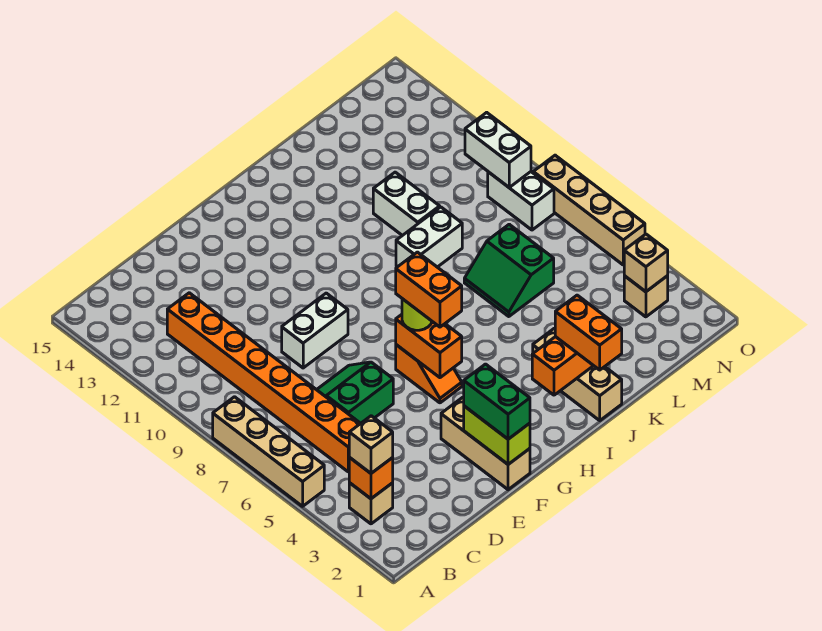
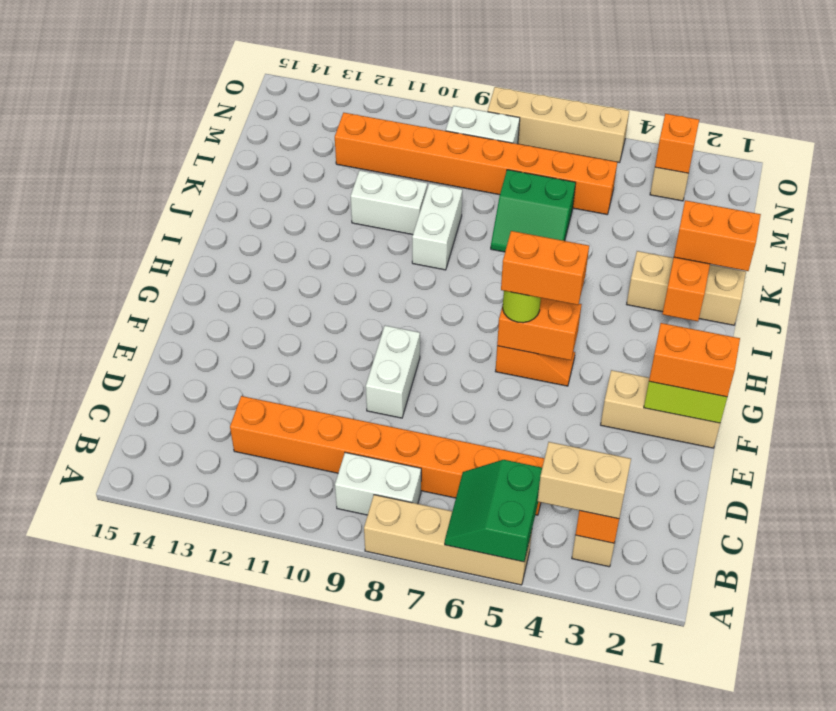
tan 1x1 brick [349,416,393,473] -> tan 1x2 brick [538,442,631,519]
green 2x2 slope [317,362,393,423] -> green 2x2 slope moved to [445,460,542,562]
green 1x2 brick [464,364,530,439] -> orange 1x2 brick [649,323,740,397]
none -> orange 1x8 brick [335,113,617,214]
tan 1x1 brick [624,234,668,292] -> orange 1x1 brick [655,114,699,173]
white 1x2 brick [465,112,531,187] -> white 1x2 brick moved to [335,452,421,515]

